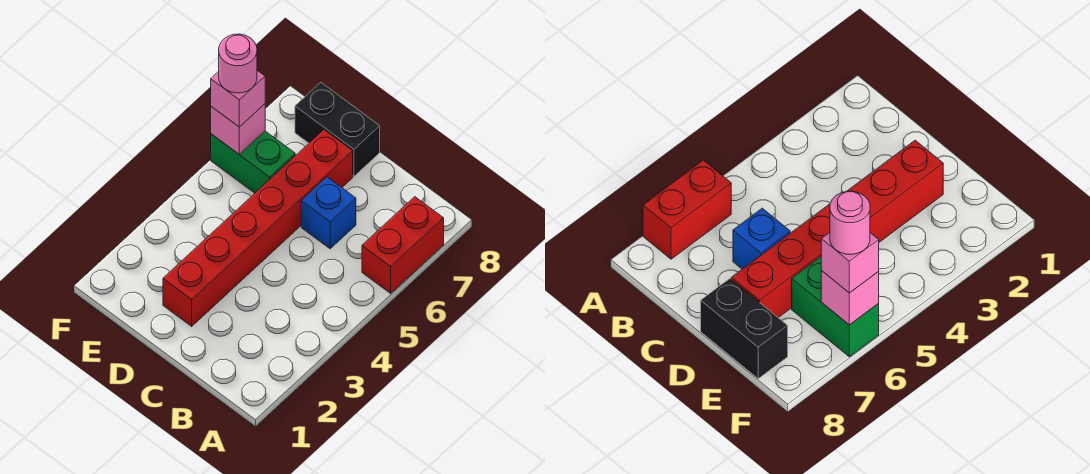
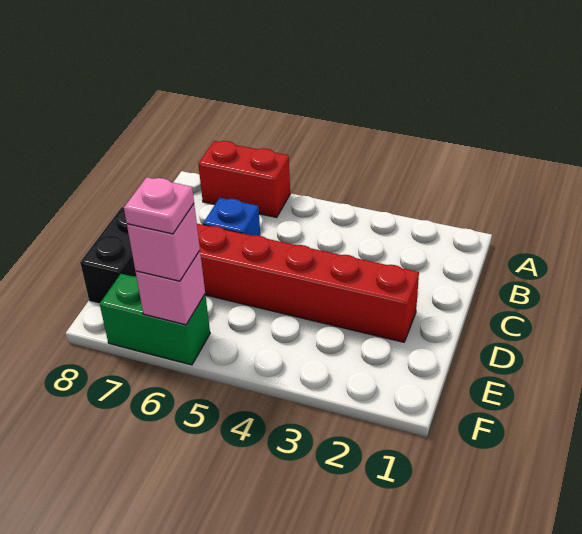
green 1x2 brick [211,131,295,193] -> green 1x2 brick turned to [100,274,210,365]
pink 1x1 round brick [219,34,257,93] -> pink 1x1 plate [124,177,194,234]

